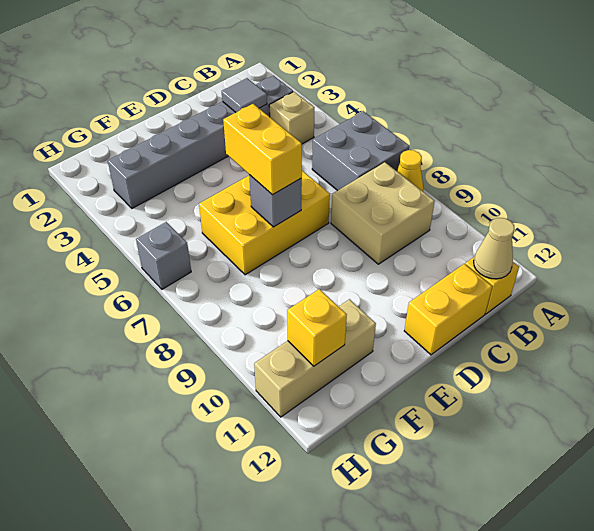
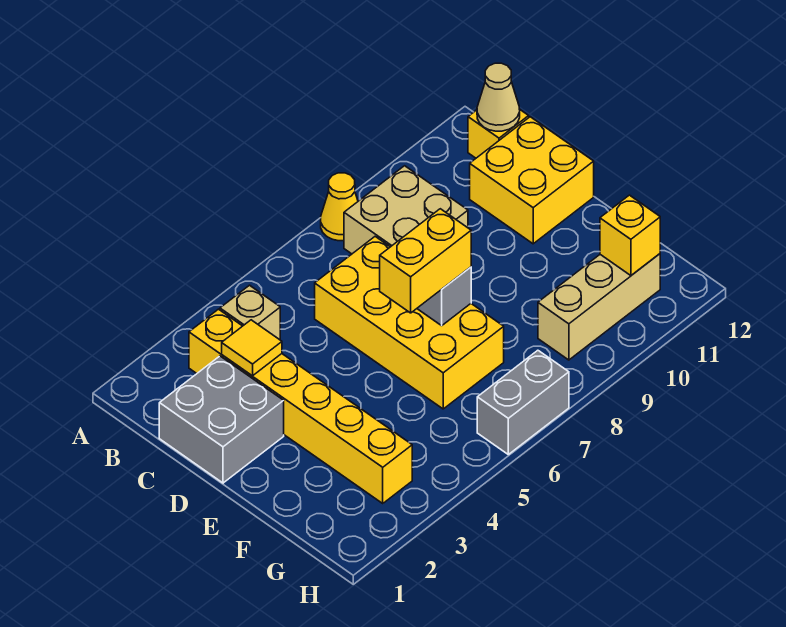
grey 2x2 brick [312,111,409,191] -> grey 2x2 brick moved to [159,356,284,483]
grey 1x6 brick [108,76,293,208] -> yellow 1x6 brick [189,309,412,503]
grey 1x1 tile [222,78,267,112] -> yellow 1x1 tile [222,320,282,376]
yellow 1x2 brick [404,264,492,355] -> yellow 2x2 brick [470,117,594,244]
yellow 2x3 brick [199,171,330,275] -> yellow 2x4 brick [315,237,504,409]
tan 1x3 brick [254,299,376,417] -> tan 1x3 brick turned to [538,254,660,360]
grey 1x1 brick [136,222,191,289] -> grey 1x2 brick [477,350,569,454]

